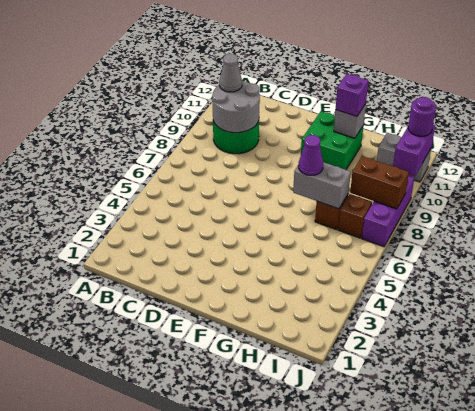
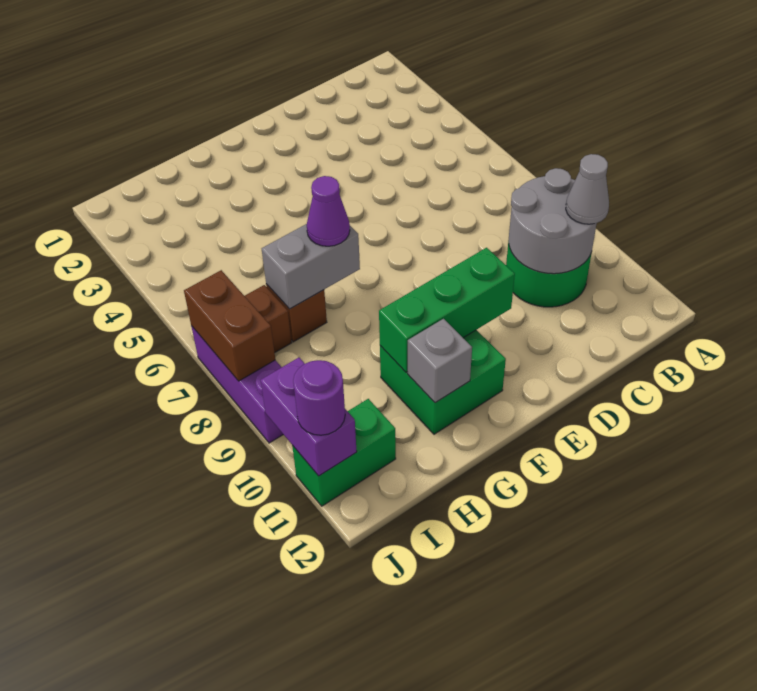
none -> green 1x3 brick [379,248,515,372]
purple 1x1 brick [336,74,368,117] -> none
brown 1x2 brick [350,156,409,209] -> brown 1x2 brick turned to [184,270,275,381]
grey 1x2 brick [377,133,431,182] -> green 1x2 brick [292,399,396,506]

